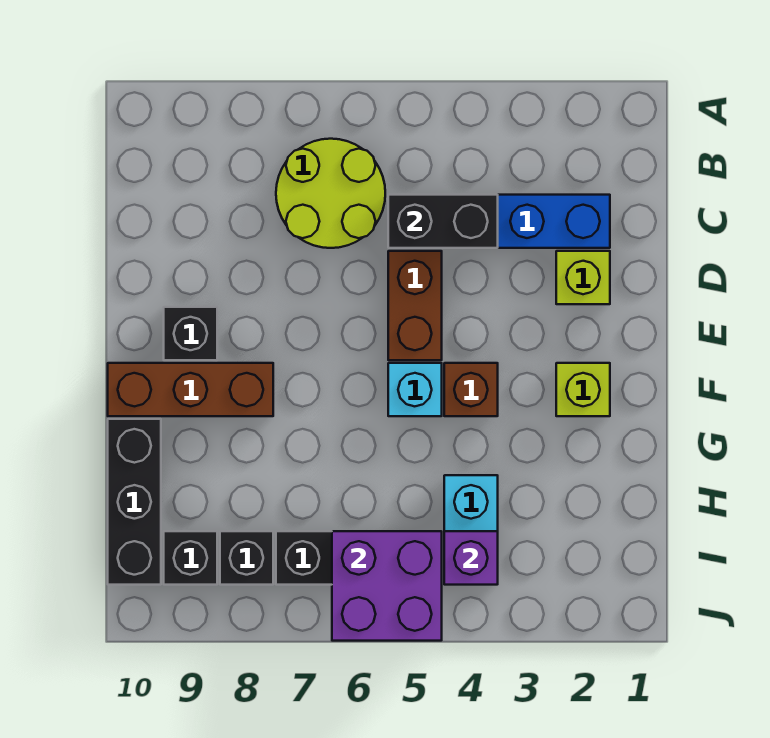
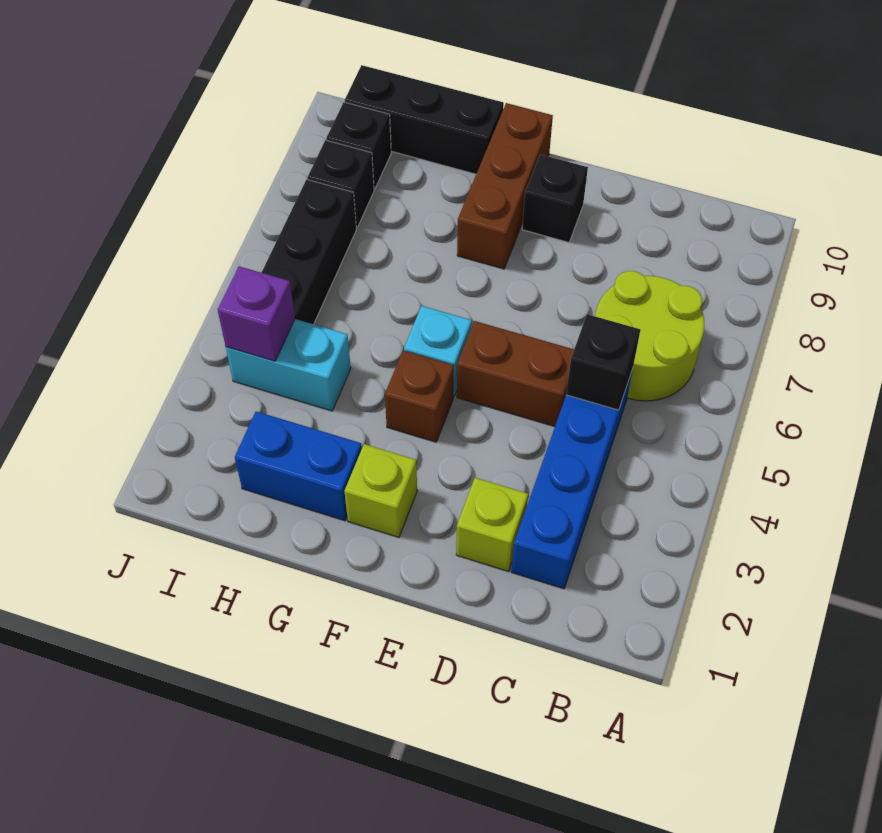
black 1x2 brick [388,195,498,248] -> black 1x1 brick [566,314,641,410]
none -> blue 1x2 brick [235,411,362,521]
purple 2x2 brick [332,531,442,641] -> none

